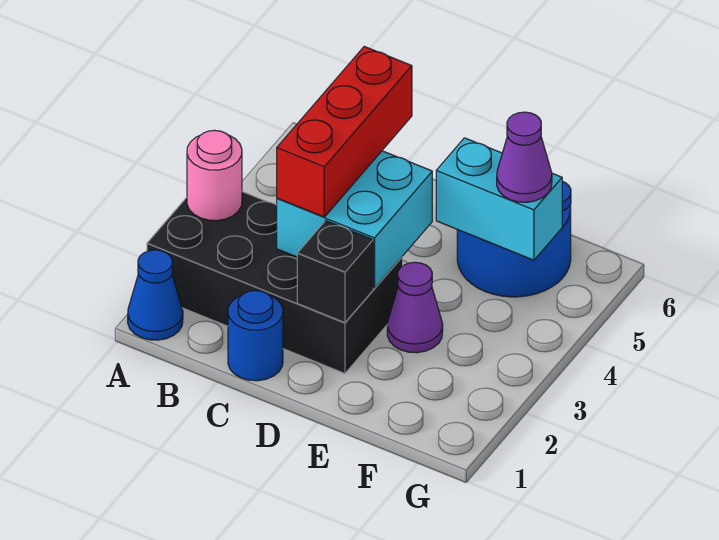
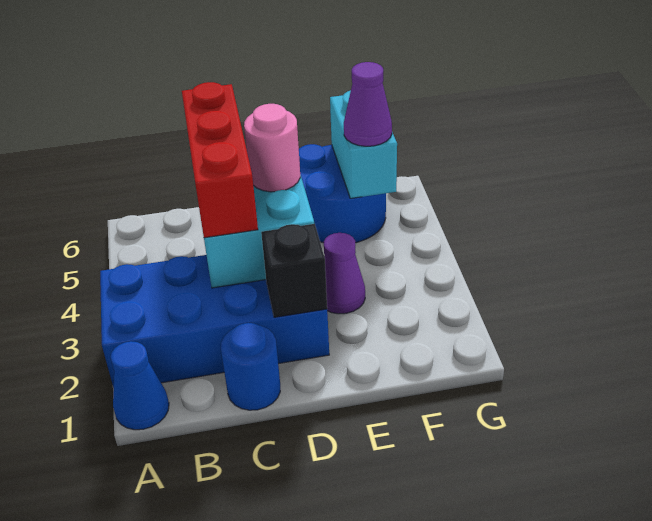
black 2x4 brick [147,192,403,374] -> blue 2x4 brick [100,255,329,388]
pink 1x1 round brick [187,130,242,221] -> pink 1x1 round brick moved to [244,104,300,192]
cyan 1x2 brick [436,138,562,260] -> cyan 1x2 brick turned to [330,90,397,198]

